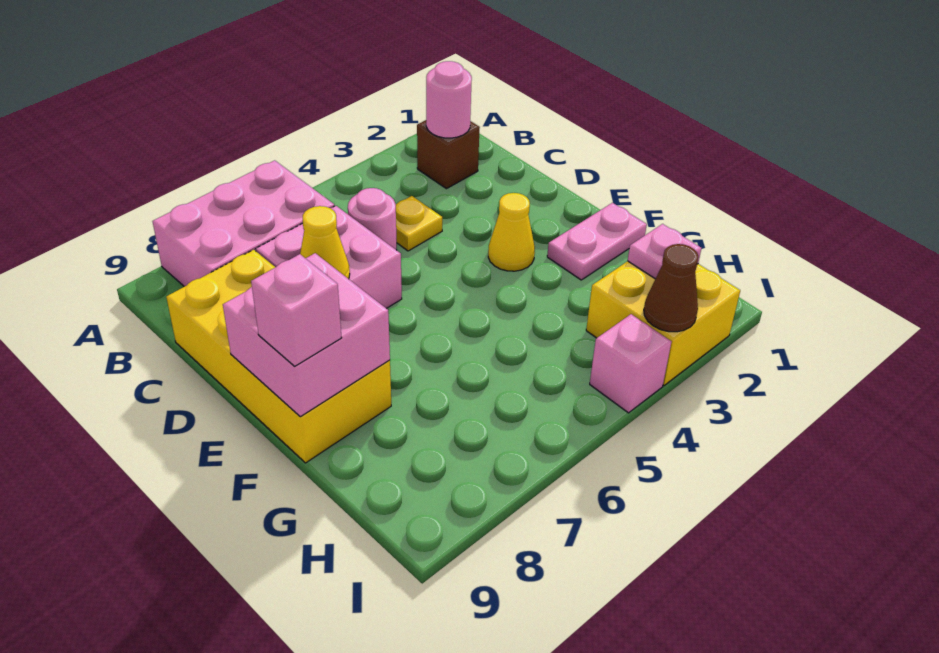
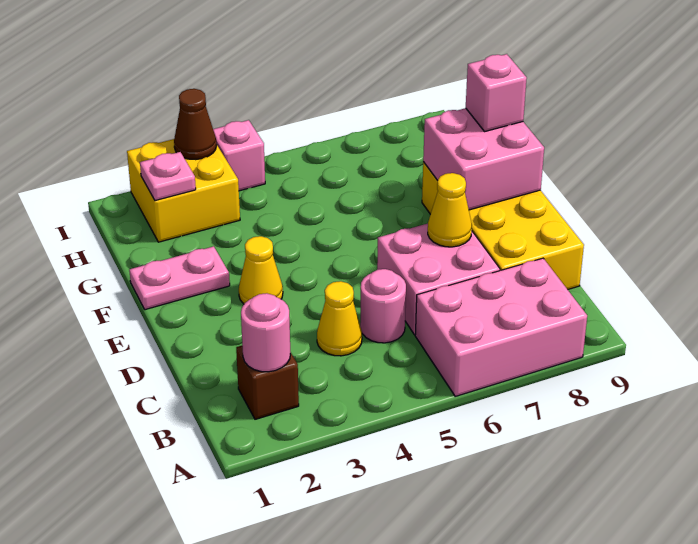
yellow 1x1 plate [396,196,442,251] -> yellow 1x1 cone [317,281,362,356]

